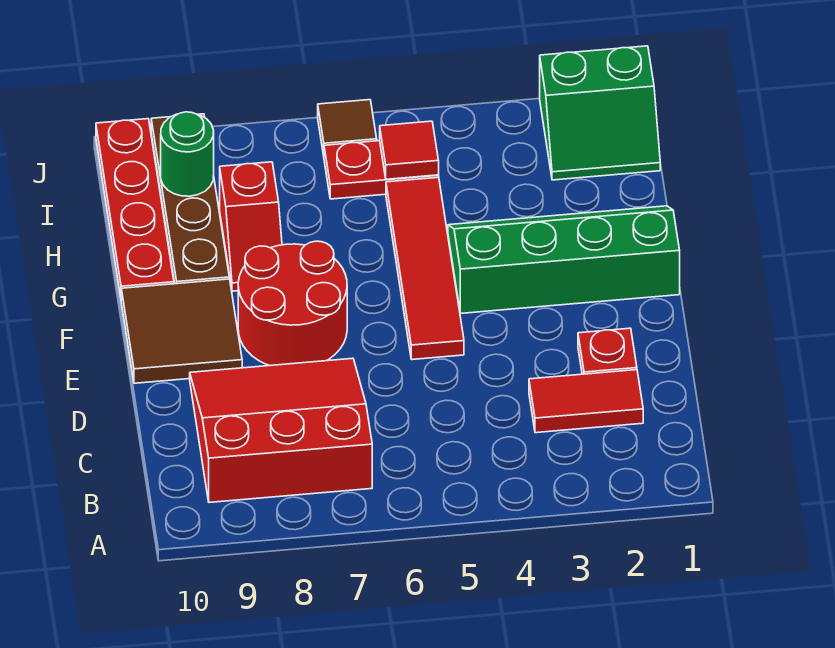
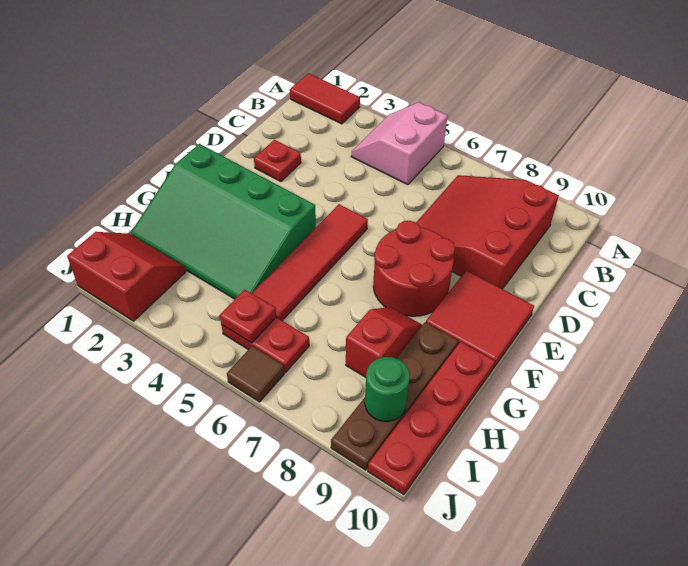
none -> pink 2x2 slope [351,102,448,185]
red 3x3 slope [190,358,372,502] -> red 3x3 slope turned to [416,175,559,289]
red 1x2 tile [529,370,643,433] -> red 1x2 tile moved to [290,73,360,124]
brown 2x2 tile [121,279,242,383] -> red 2x2 tile [426,270,534,368]
green 2x4 slope [448,206,680,313] -> green 3x4 slope [131,144,316,299]
green 2x2 slope [540,46,660,180] -> red 2x2 slope [67,232,186,321]
red 1x1 tile [380,121,439,179] -> red 1x1 plate [220,290,276,343]

